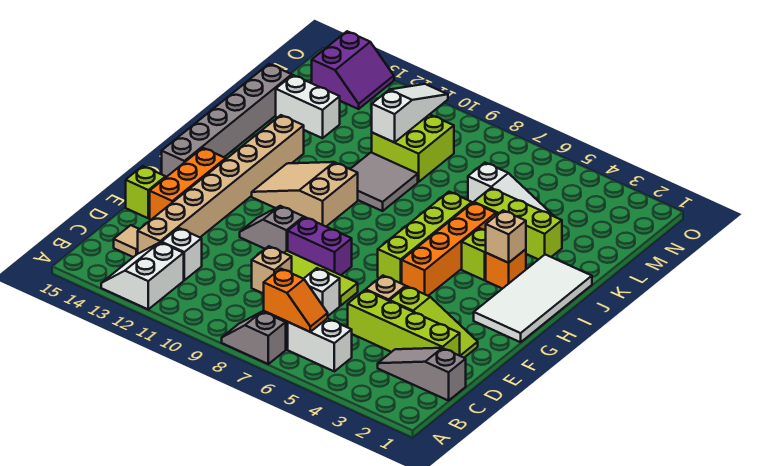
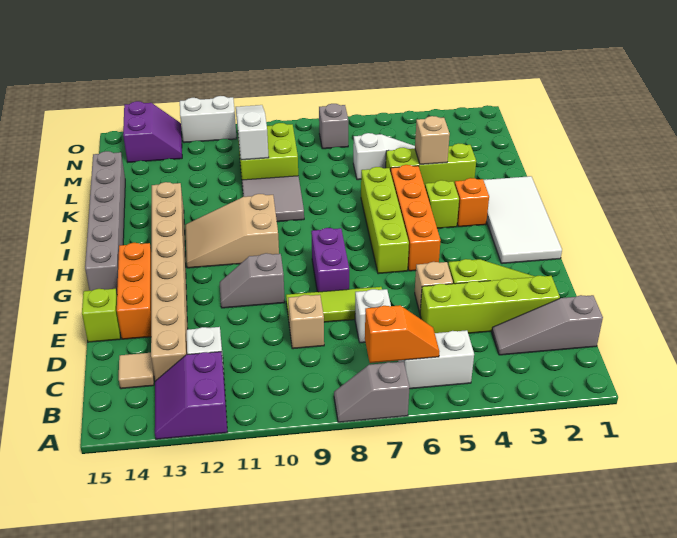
white 2x2 slope [101,242,184,309] -> purple 2x2 slope [155,352,227,439]
purple 1x2 brick [288,217,352,275] -> purple 1x2 brick turned to [311,228,349,292]
tan 1x1 brick [486,210,526,263] -> tan 1x1 brick moved to [415,116,450,164]
white 1x2 brick [276,75,340,138] -> white 1x2 brick moved to [180,96,237,143]
none -> grey 1x1 brick [319,104,348,149]

